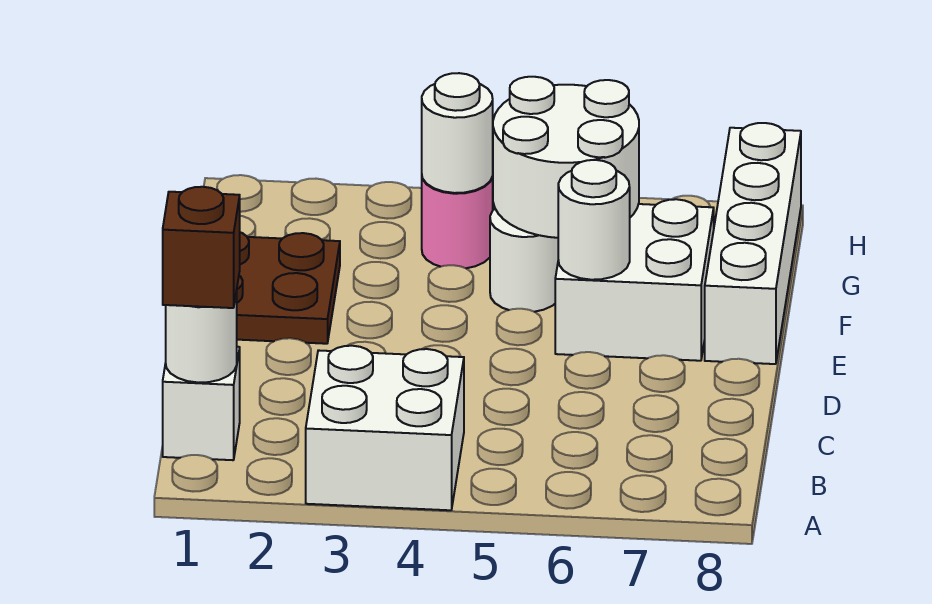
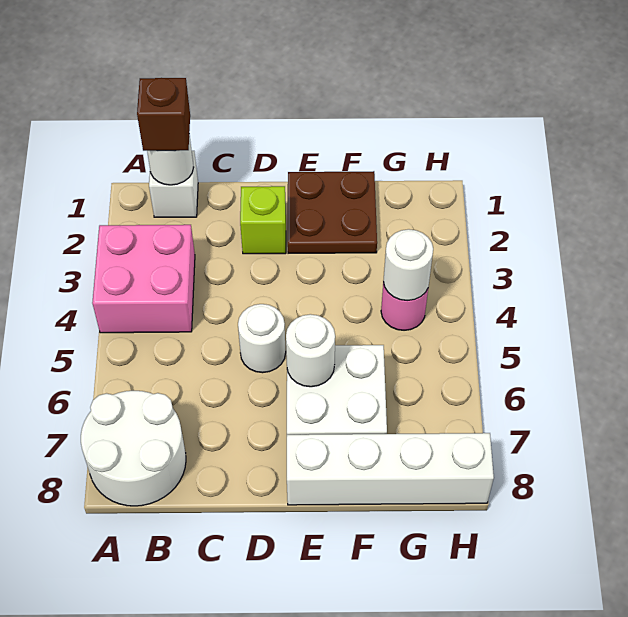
white 2x2 brick [306,346,464,510] -> pink 2x2 brick [92,225,195,333]
none -> lime 1x1 brick [240,186,286,254]
white 1x1 round brick [490,209,558,312] -> white 1x1 round brick moved to [238,304,286,373]
white 2x2 round brick [493,77,639,238] -> white 2x2 round brick moved to [81,391,186,506]

